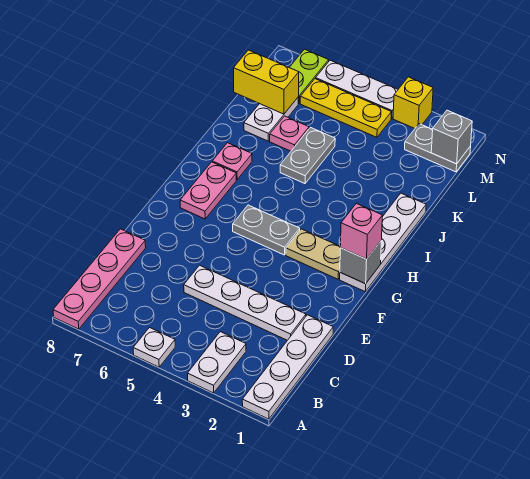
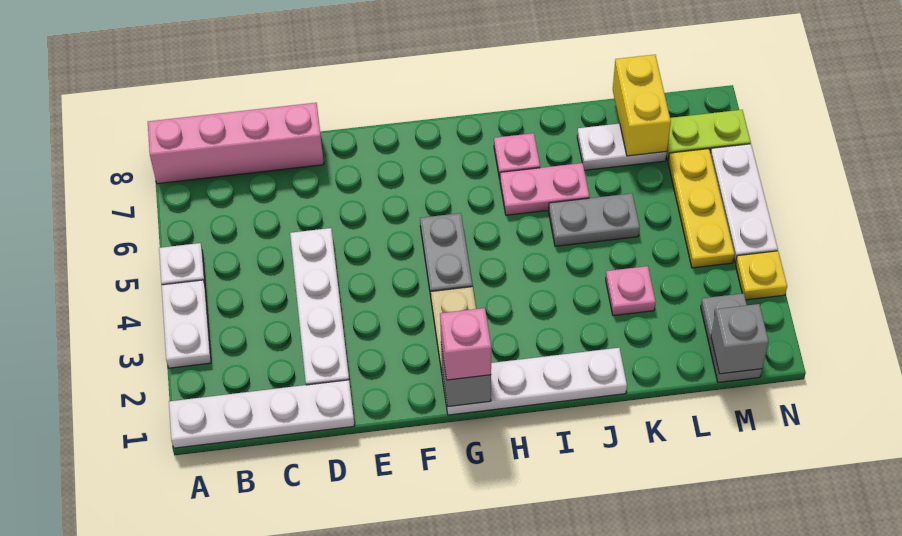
white 1x2 plate [188,332,246,393] -> white 1x2 plate turned to [161,280,211,368]
pink 1x4 plate [53,229,146,329] -> pink 1x4 brick [148,103,324,184]
pink 1x2 plate [180,162,236,219] -> pink 1x2 plate moved to [500,163,589,215]
pink 1x1 plate [270,116,309,151] -> pink 1x1 plate moved to [606,266,656,316]
yellow 1x1 brick [393,77,433,128] -> yellow 1x1 plate [735,251,787,300]

